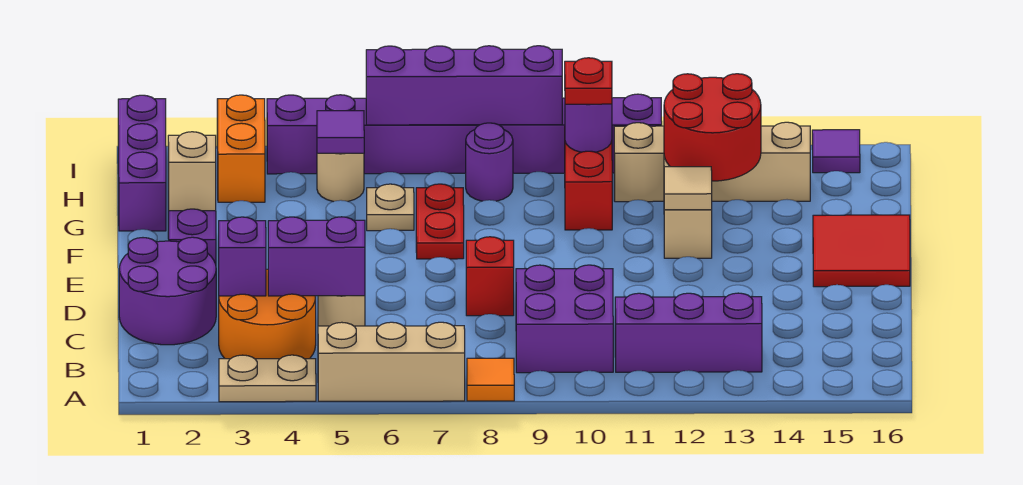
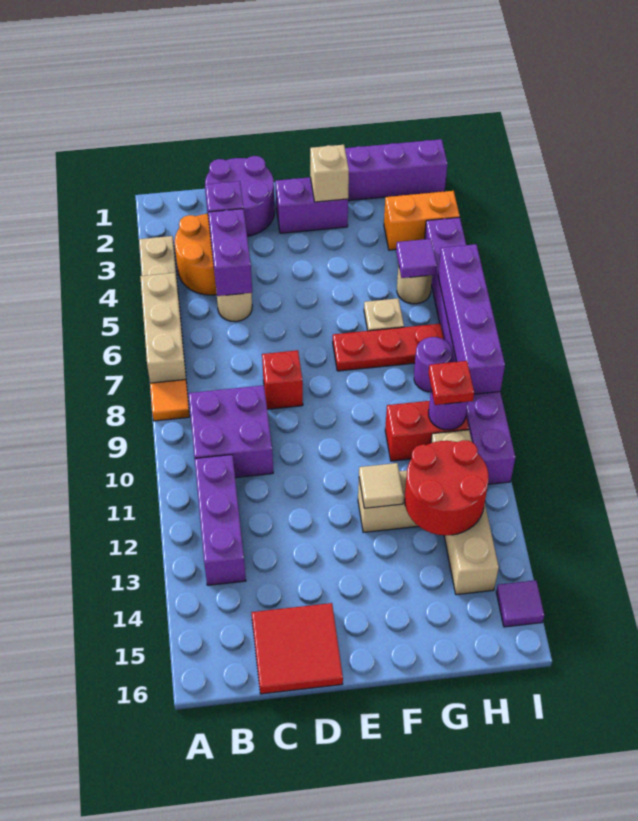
red 2x2 tile [813,215,910,287] -> red 2x2 tile moved to [252,603,343,694]
red 1x2 plate [416,184,464,259] -> red 1x3 plate [333,324,444,371]

